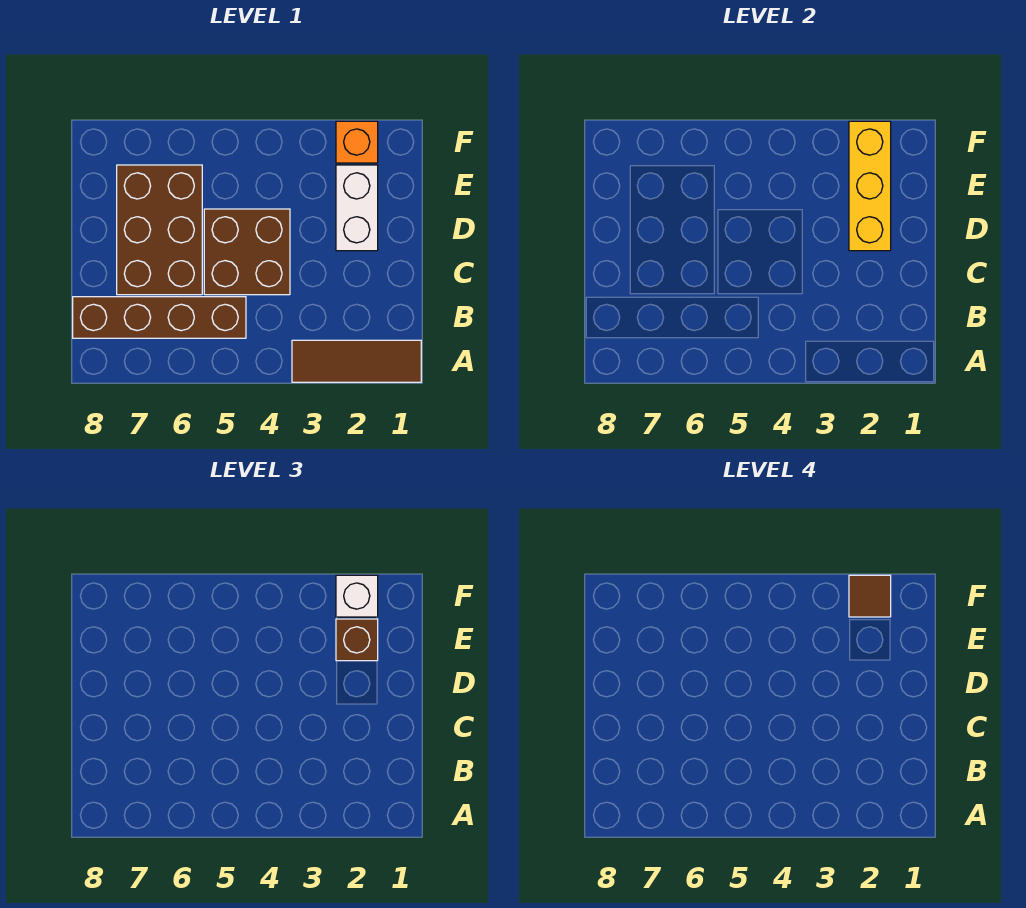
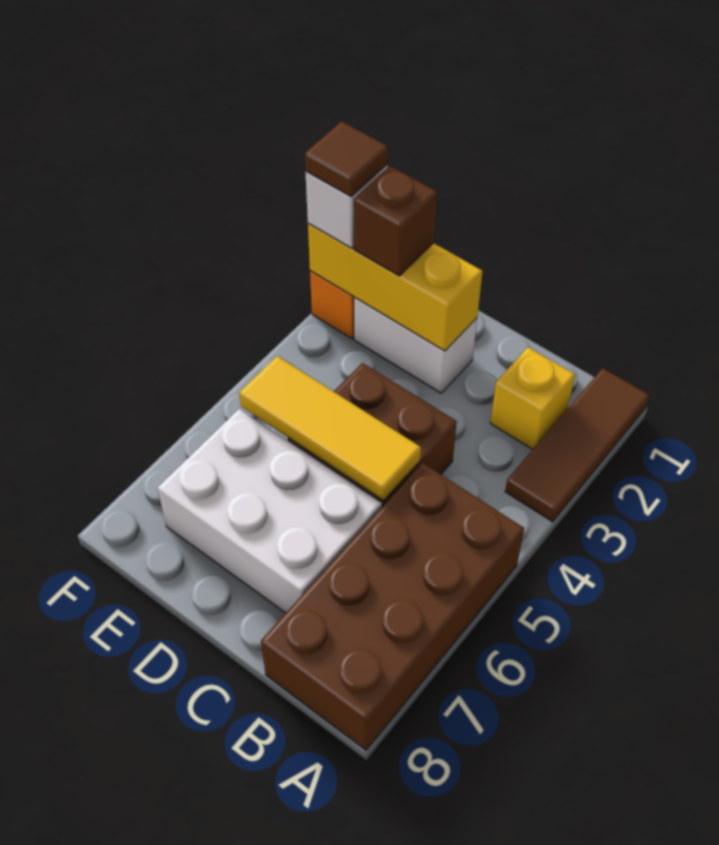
none -> yellow 1x1 brick [490,347,575,449]
brown 1x4 brick [73,297,246,338] -> brown 2x4 brick [261,463,524,750]
none -> yellow 1x3 tile [239,356,421,501]
brown 2x3 brick [117,165,202,295] -> white 2x3 brick [157,409,382,613]

